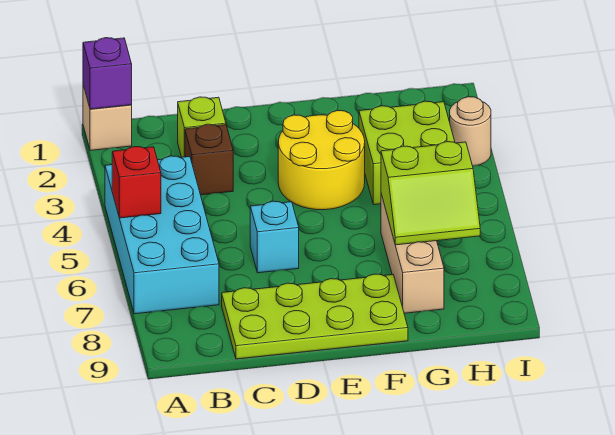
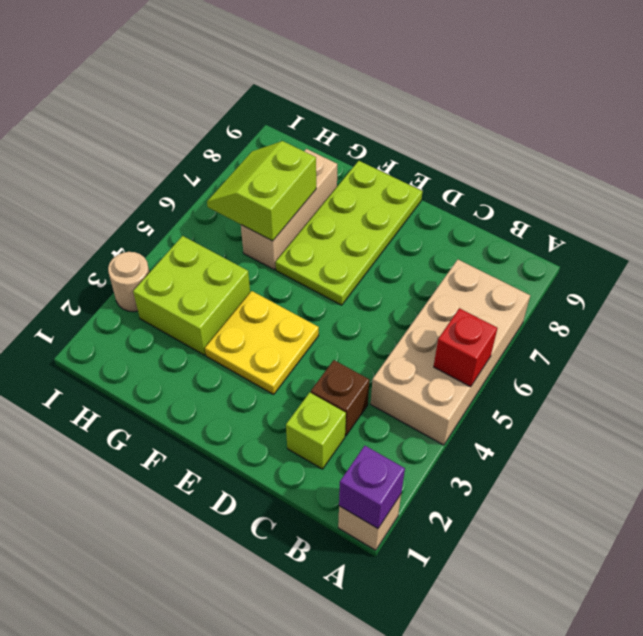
cyan 2x4 brick [105,156,219,314] -> tan 2x4 brick [371,260,530,445]
lime 2x4 plate [222,274,408,359] -> lime 2x4 plate turned to [276,161,422,305]
cyan 1x1 brick [250,201,299,273] -> none
yellow 2x2 round brick [278,111,365,210] -> yellow 2x2 plate [205,291,319,394]
lime 2x2 slope [381,142,480,245] -> lime 2x2 slope turned to [207,141,316,241]

